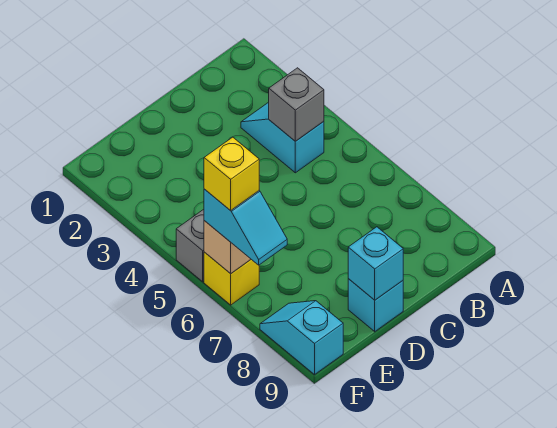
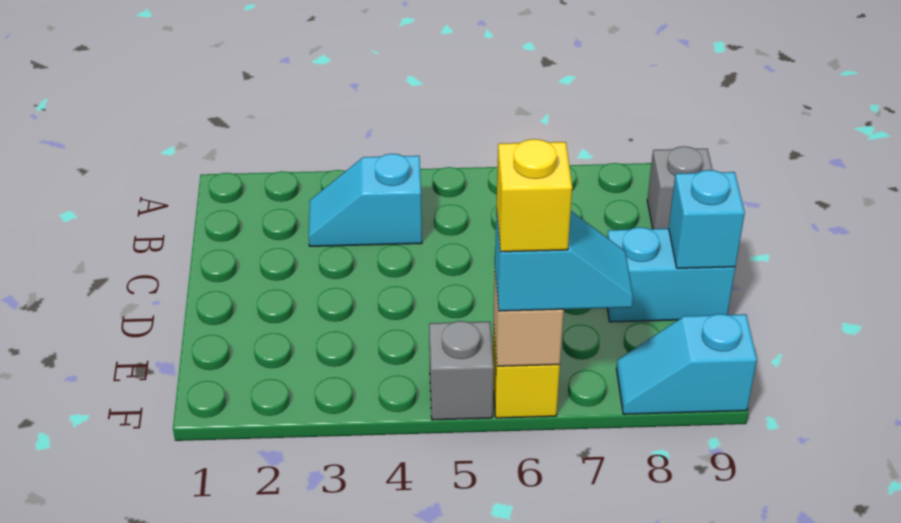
grey 1x1 brick [269,68,324,141] -> grey 1x1 brick moved to [647,146,713,229]
cyan 1x1 brick [348,279,403,332] -> cyan 1x2 brick [607,227,735,322]

